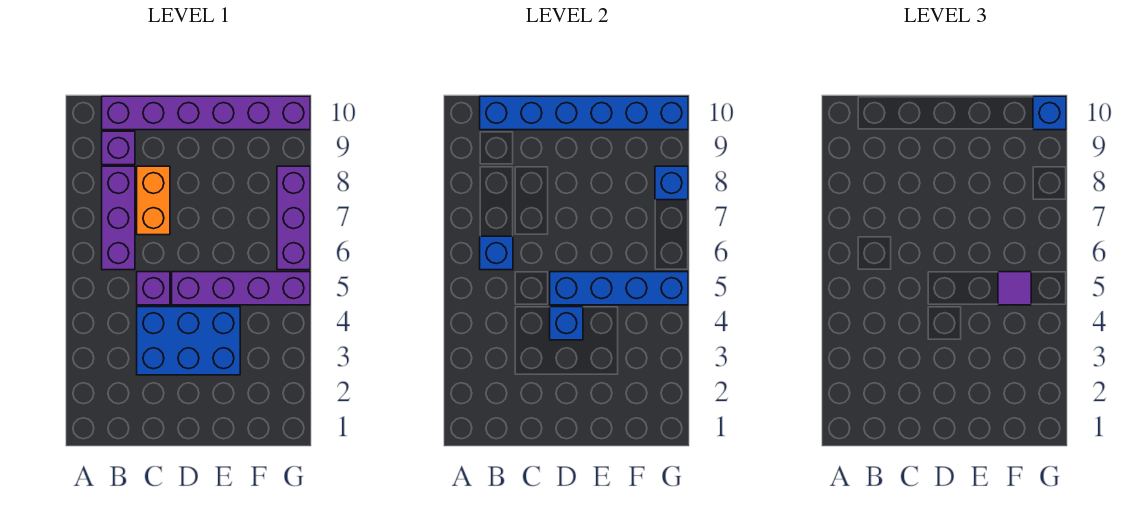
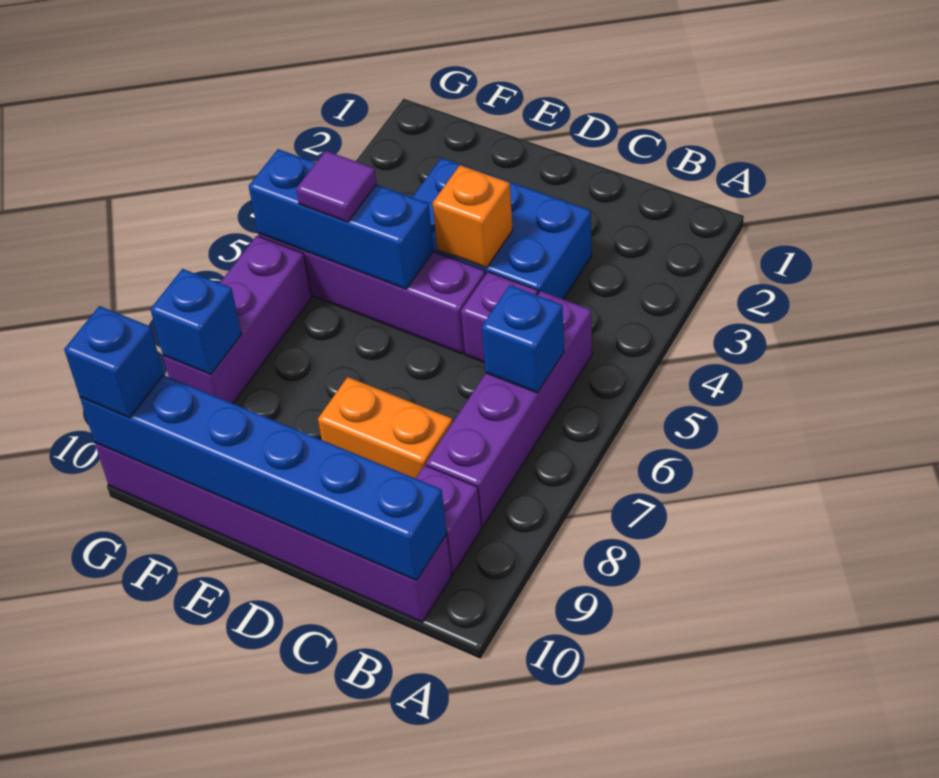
purple 1x3 brick [102,166,135,270] -> purple 1x4 brick [426,291,592,527]
orange 1x2 brick [137,166,170,235] -> orange 1x2 brick turned to [318,377,453,478]
blue 1x1 brick [550,307,583,340] -> orange 1x1 brick [433,165,513,268]
blue 1x4 brick [550,272,688,305] -> blue 1x3 brick [249,149,434,289]

